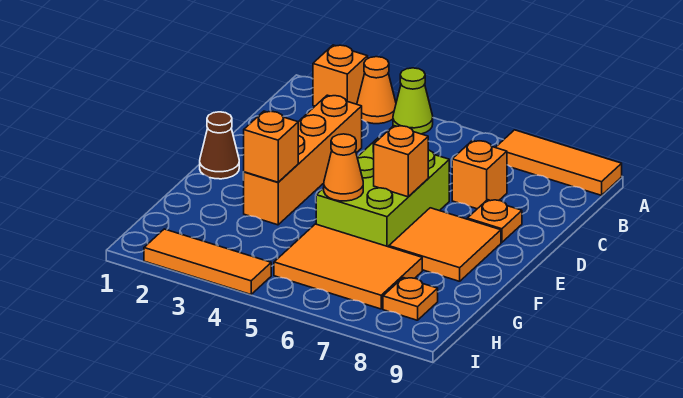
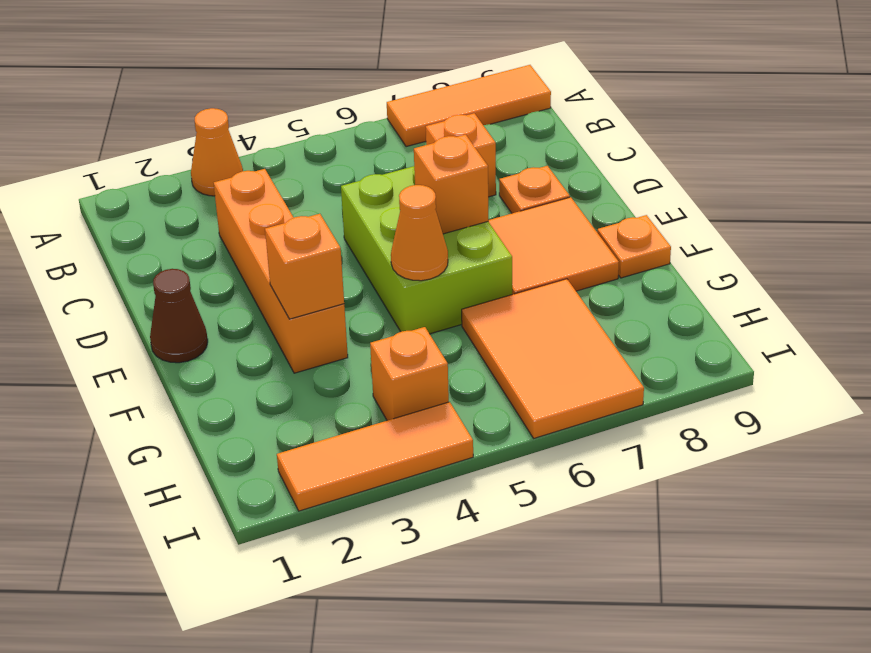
orange 1x1 brick [313,45,368,106] -> orange 1x1 brick moved to [370,327,449,421]
lime 1x1 cone [393,68,433,134] -> none
orange 2x3 tile [274,224,422,309] -> orange 2x3 tile turned to [462,279,644,438]
orange 1x1 plate [383,278,438,320] -> orange 1x1 plate moved to [597,215,671,278]

